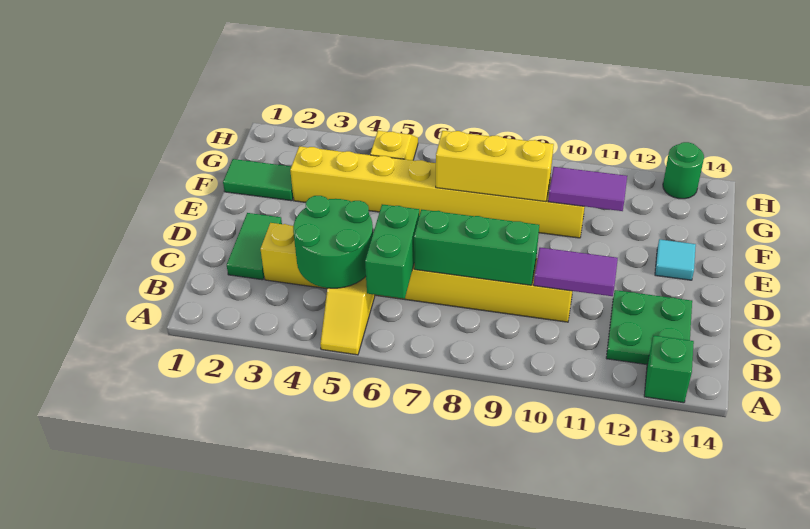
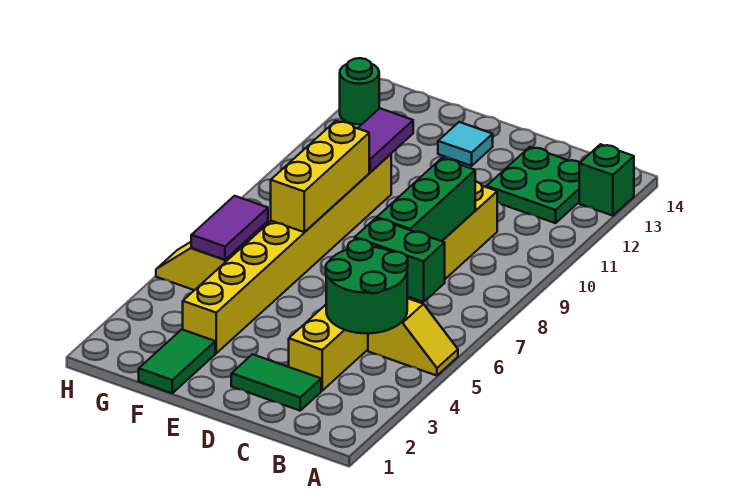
purple 1x2 tile [534,248,618,296] -> purple 1x2 tile moved to [191,196,268,260]

